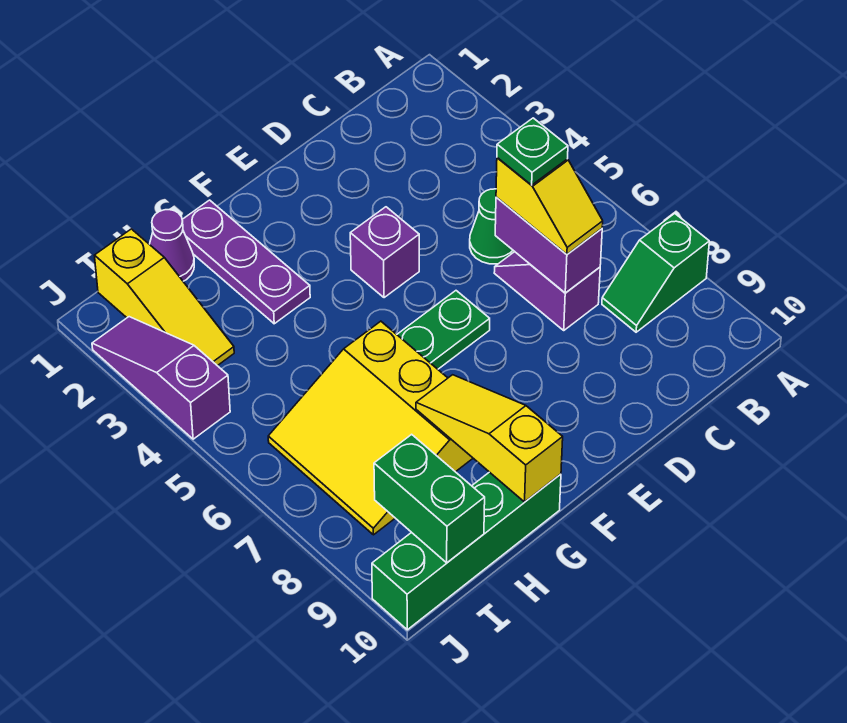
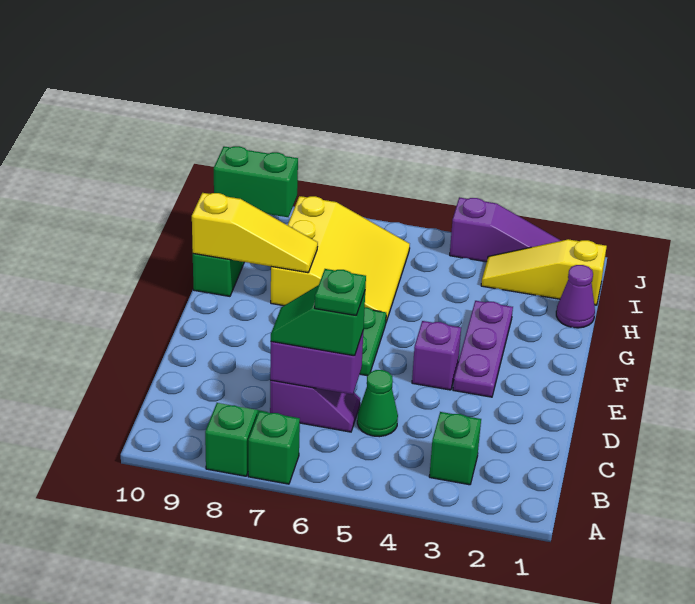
none -> green 1x1 brick [248,411,300,484]
none -> green 1x1 brick [429,412,481,485]
yellow 1x2 slope [496,158,603,254] -> green 1x2 slope [271,285,365,356]
purple 1x3 plate [182,200,310,324] -> purple 1x3 plate turned to [453,301,513,397]
yellow 3x3 slope [268,321,473,535] -> yellow 3x3 slope turned to [271,196,410,322]

